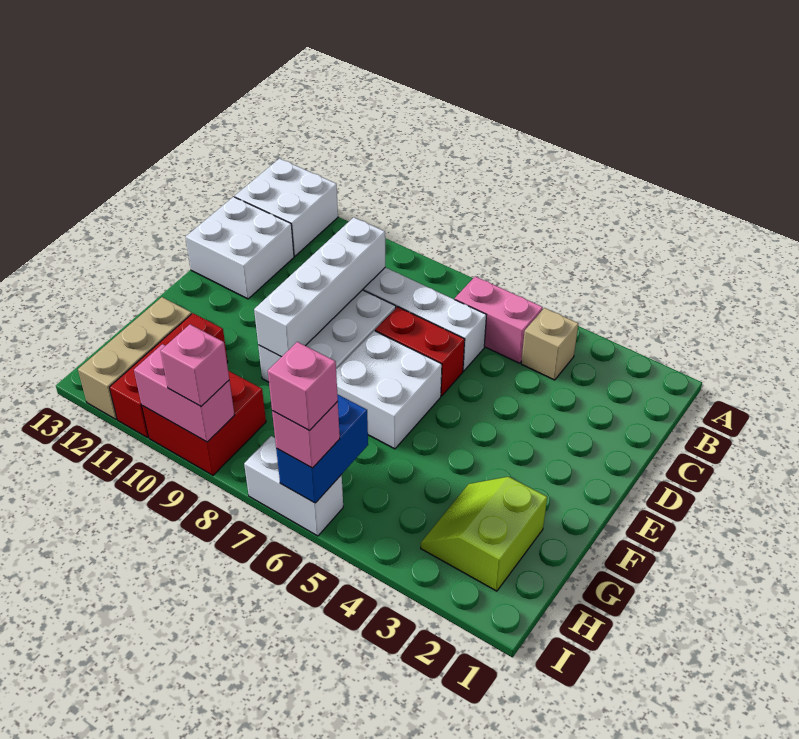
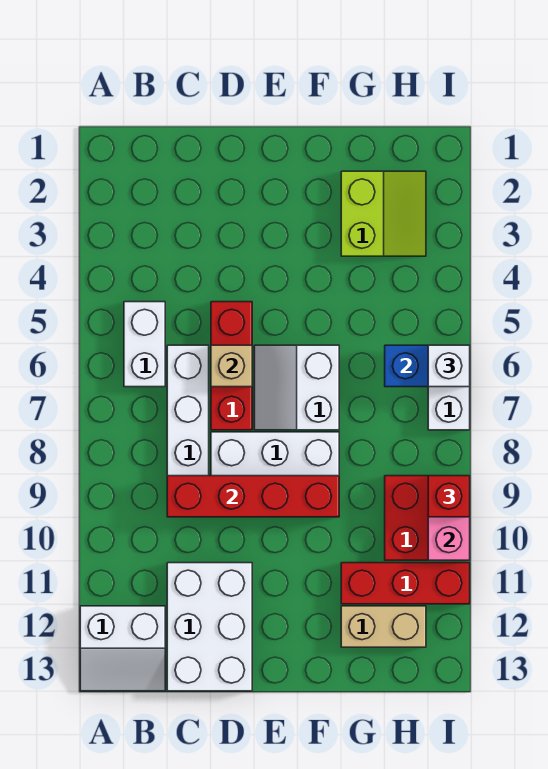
white 2x2 brick [235,159,338,256] -> white 2x2 slope [80,606,165,691]
tan 1x1 brick [521,308,578,380] -> tan 1x1 brick moved to [211,345,252,387]
pink 1x2 brick [455,276,543,363] -> white 1x2 brick [124,302,165,387]
white 1x4 brick [254,217,385,357] -> red 1x4 brick [167,476,339,517]
white 2x2 brick [186,197,294,299] -> white 2x3 brick [167,563,252,691]
red 1x2 brick [375,307,465,396] -> red 1x3 brick [211,302,252,430]
white 2x2 brick [336,331,442,449] -> white 2x2 slope [254,345,339,430]
lime 2x2 slope [421,477,547,591] -> lime 2x2 slope turned to [341,171,426,256]
tan 1x3 brick [78,297,192,419] -> tan 1x2 brick [341,606,426,647]
pink 1x1 brick [272,401,340,468] -> white 1x1 brick [428,345,470,387]
pink 1x1 brick [268,342,338,431] -> none
pink 1x1 brick [161,324,229,406] -> red 1x1 brick [428,476,470,517]

